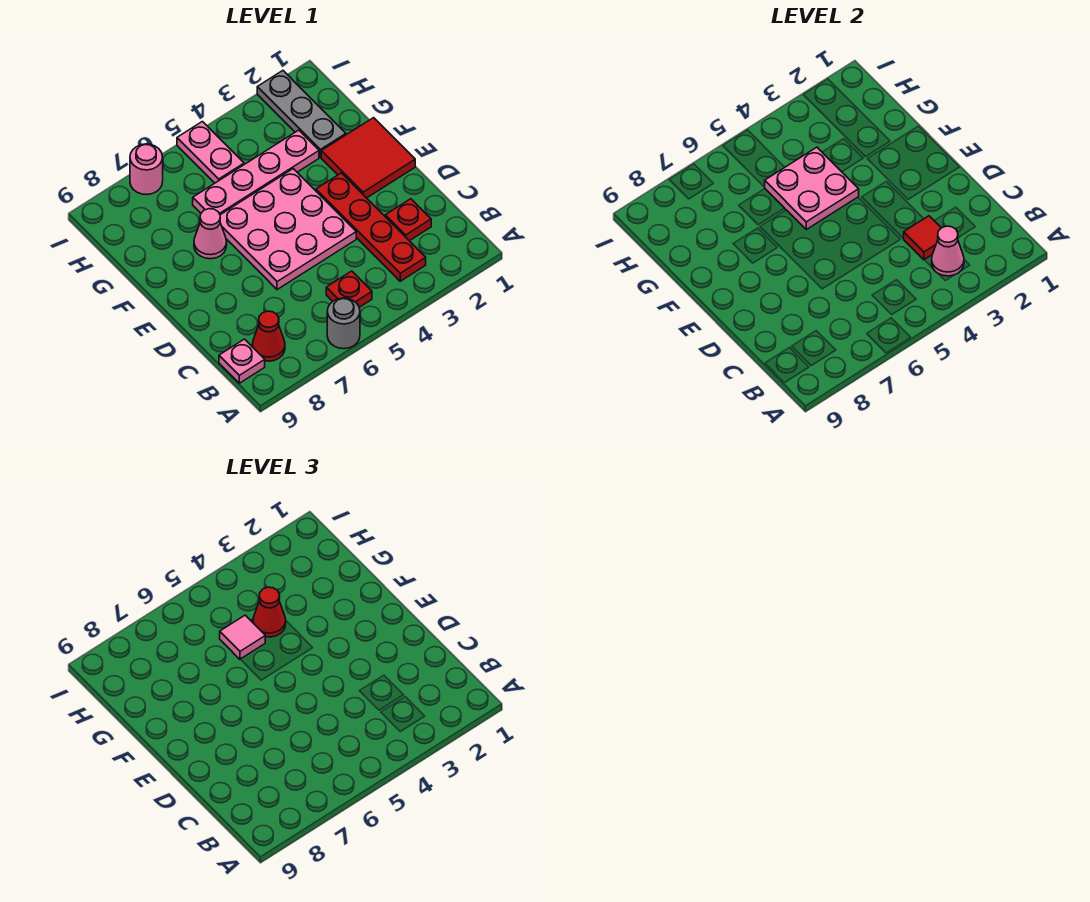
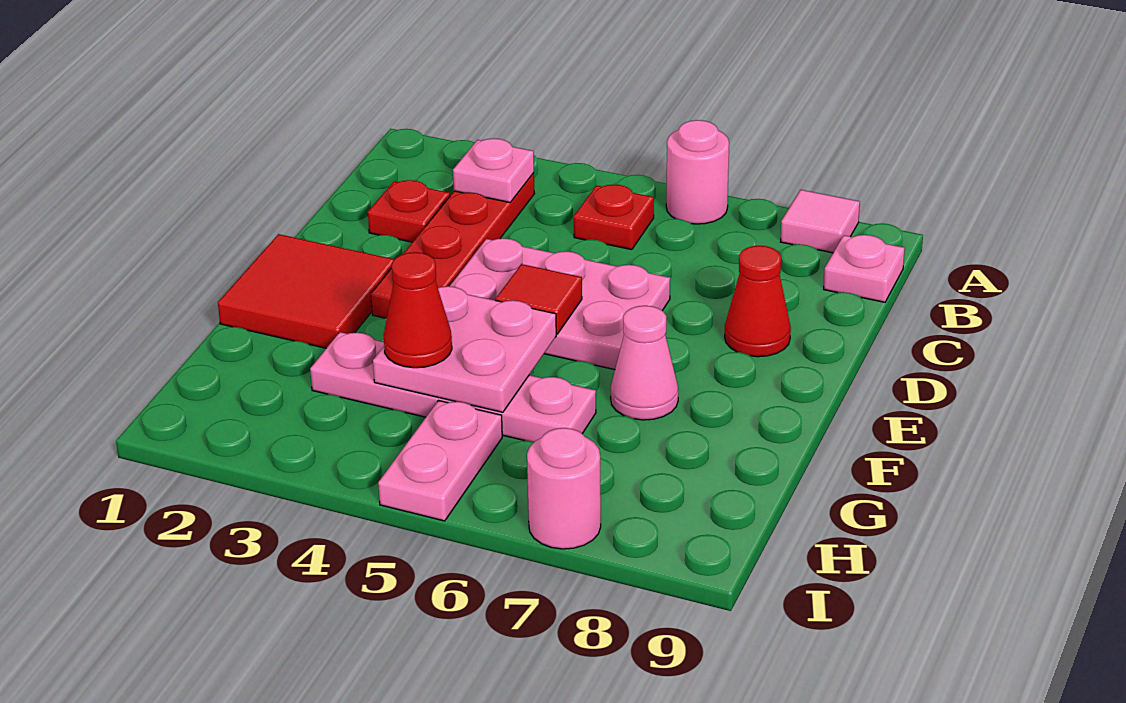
grey 1x1 round brick [327,298,360,349] -> pink 1x1 round brick [666,120,729,224]
pink 1x1 cone [932,226,964,276] -> pink 1x1 plate [453,138,534,202]
red 1x1 cone [252,311,285,361] -> red 1x1 cone moved to [725,246,791,357]
red 1x1 tile [904,216,941,260] -> red 1x1 tile moved to [496,264,582,334]
pink 3x3 plate [220,169,356,290] -> pink 2x3 plate [450,238,670,370]
grey 1x3 plate [257,71,346,157] -> none
pink 1x1 tile [220,615,265,659] -> pink 1x1 tile moved to [780,190,860,253]

